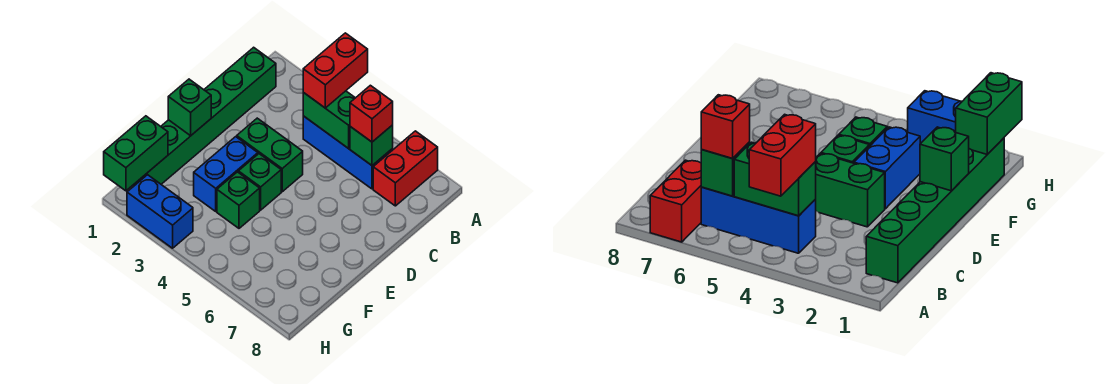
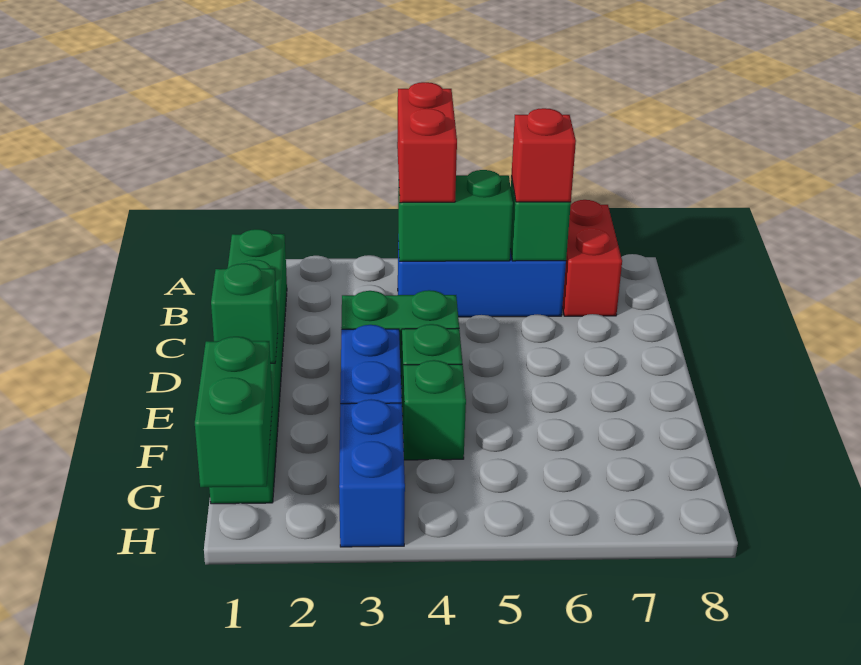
blue 1x2 brick [127,175,193,248] -> blue 1x2 brick turned to [339,399,405,547]

